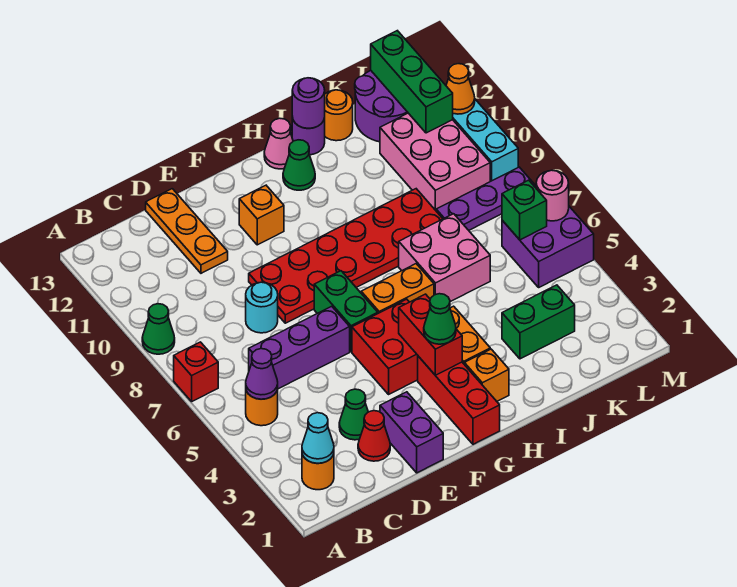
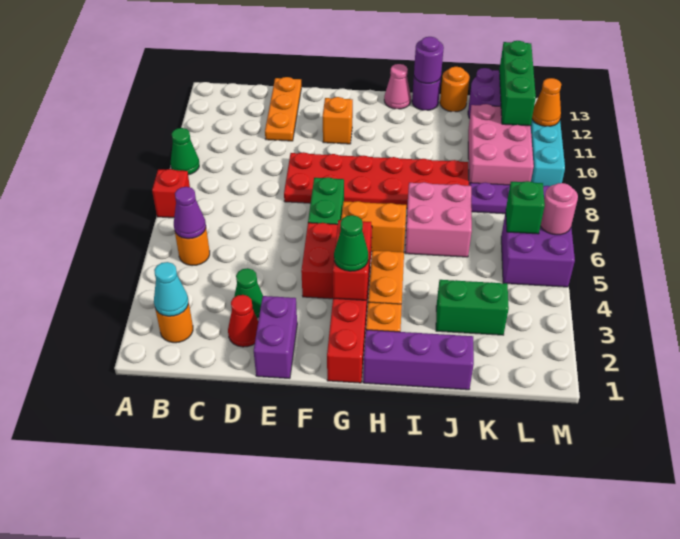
purple 1x3 brick [249,306,350,389] -> purple 1x3 brick moved to [363,330,474,390]
cyan 1x1 round brick [246,282,278,333] -> none
green 1x1 cone [283,140,315,190] -> none

